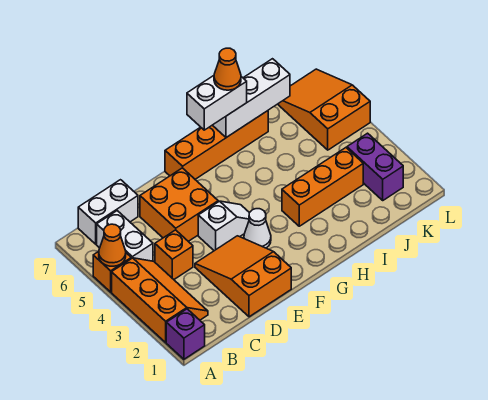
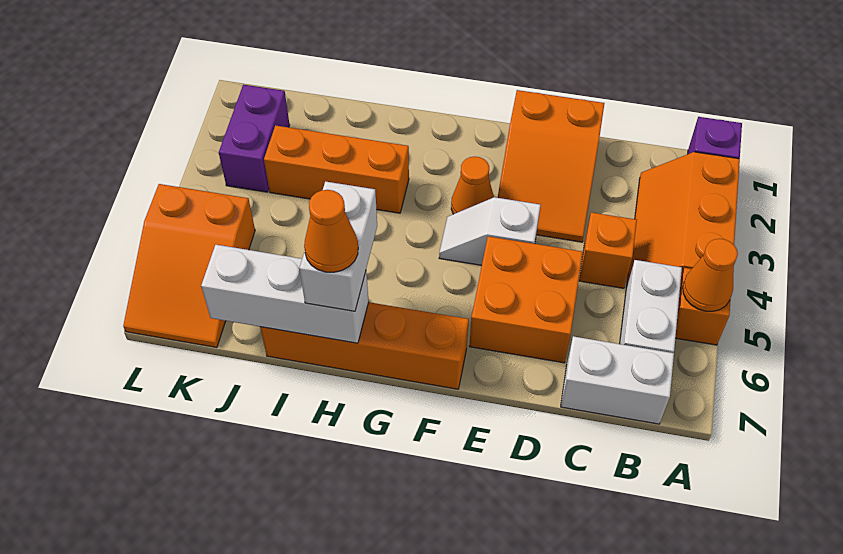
white 1x1 cone [244,209,271,248] -> orange 1x1 cone [451,156,494,214]
white 1x2 brick [187,76,247,130] -> white 1x2 brick turned to [300,181,377,311]

